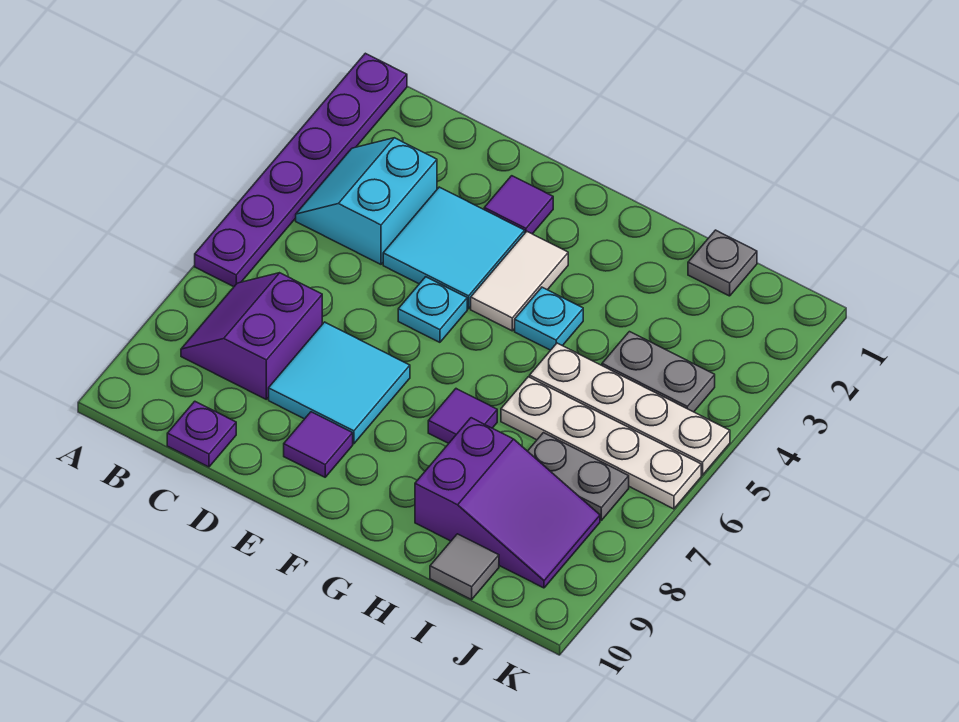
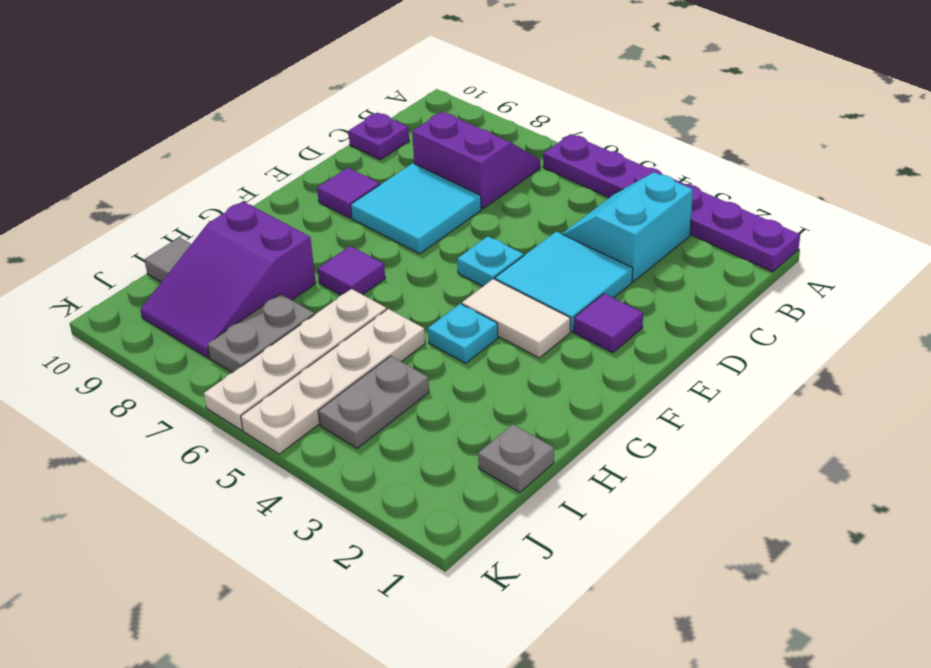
cyan 2x2 slope [296,138,437,264] -> cyan 2x2 slope turned to [562,172,693,282]

